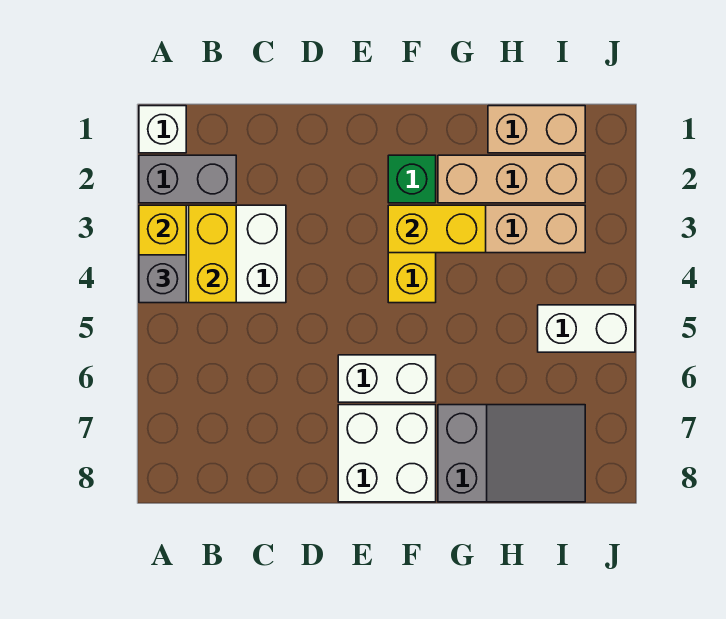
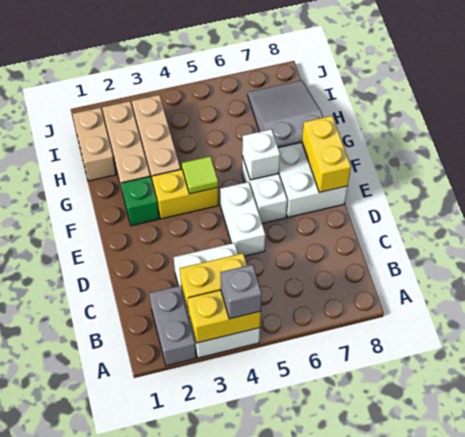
white 1x1 brick [139,106,186,153] -> white 1x1 brick moved to [242,129,280,180]
yellow 1x2 brick [388,205,486,253] -> yellow 1x2 brick moved to [302,116,351,192]
none -> lime 1x1 tile [182,156,218,194]
white 1x2 brick [538,305,635,352] -> white 1x2 brick moved to [220,182,265,256]

